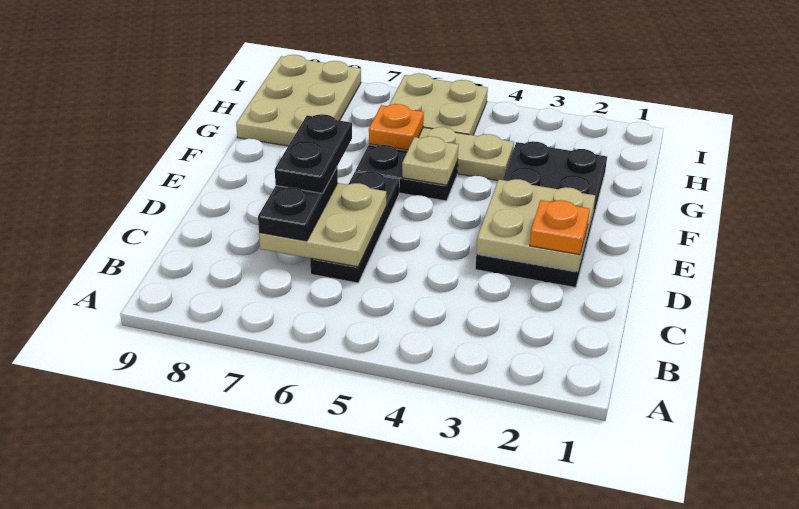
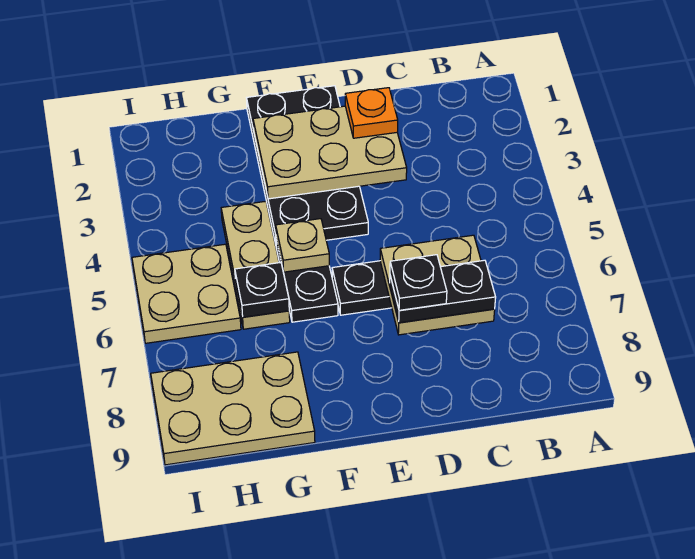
black 2x4 plate [475,141,607,287] -> black 2x4 plate turned to [247,86,368,245]
tan 2x2 plate [476,179,595,271] -> tan 2x3 plate [253,106,407,199]
black 1x2 plate [275,114,352,193] -> black 1x1 plate [390,255,447,310]
orange 1x1 plate [369,104,424,150] -> black 1x1 plate [235,263,289,317]

